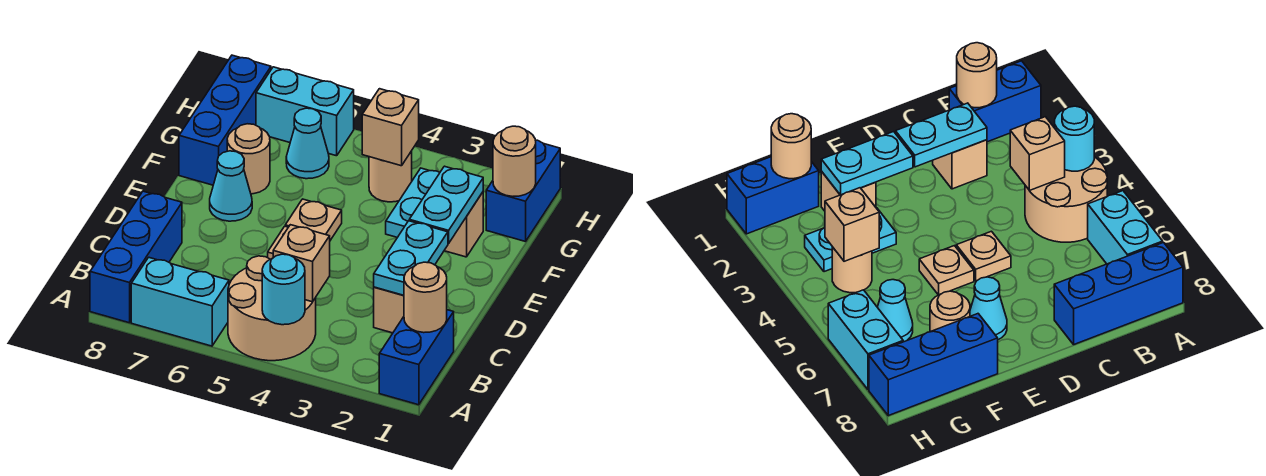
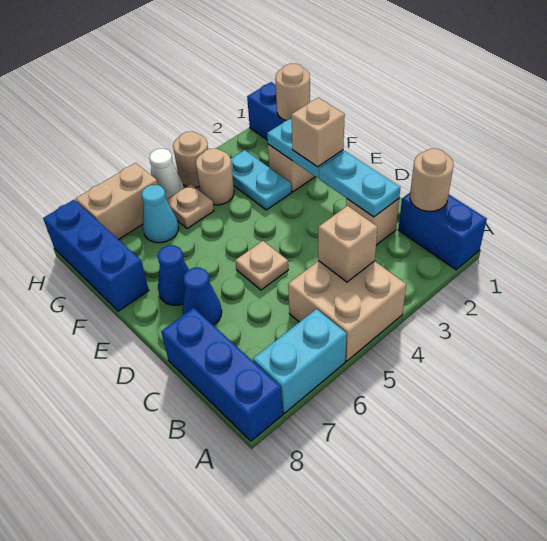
tan 2x2 round brick [228,256,316,361] -> tan 2x2 brick [288,261,406,361]
cyan 1x1 round brick [262,254,305,325] -> none
none -> blue 1x1 cone [182,268,222,325]
tan 1x1 plate [285,199,342,240] -> tan 1x1 plate moved to [166,184,214,229]
cyan 1x1 cone [210,151,252,221] -> blue 1x1 cone [158,245,189,305]
tan 1x1 round brick [227,124,270,194] -> tan 1x1 round brick moved to [173,132,208,187]
tan 1x1 brick [362,89,419,166] -> tan 1x1 brick moved to [291,98,345,167]
none -> white 1x1 cone [149,149,184,199]
cyan 1x2 brick [256,67,354,156] -> tan 1x2 brick [76,163,158,240]

